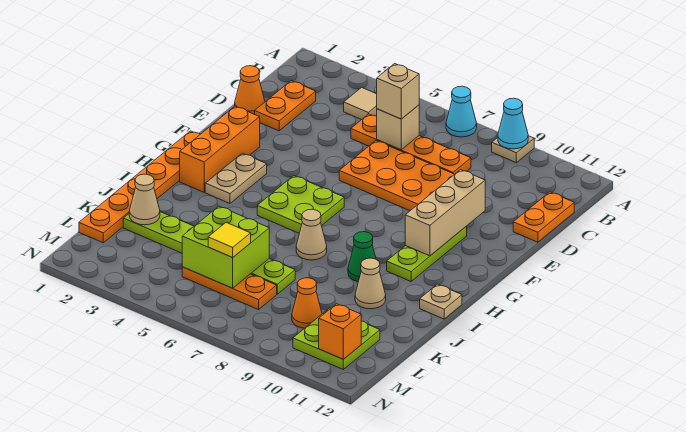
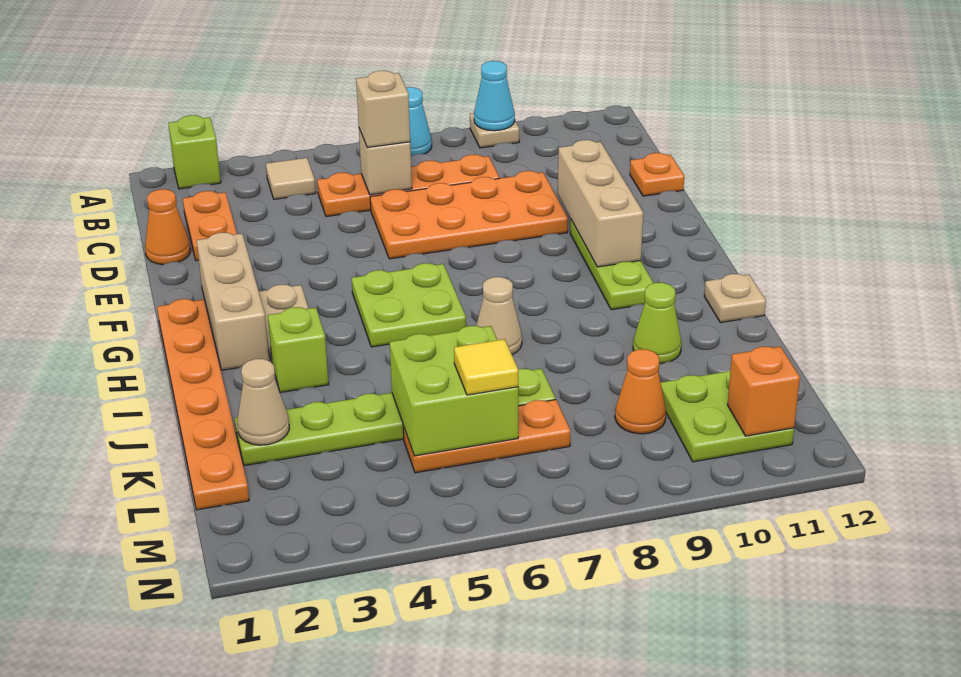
none -> lime 1x1 brick [168,115,221,189]
orange 1x2 plate [513,192,574,242] -> orange 1x1 plate [630,153,684,196]
orange 1x3 brick [180,106,260,192] -> tan 1x3 brick [196,233,269,370]
none -> lime 1x1 brick [268,307,329,393]
green 1x1 cone [348,232,376,282] -> none
tan 1x1 cone [355,258,386,309] -> lime 1x1 cone [633,283,681,363]

